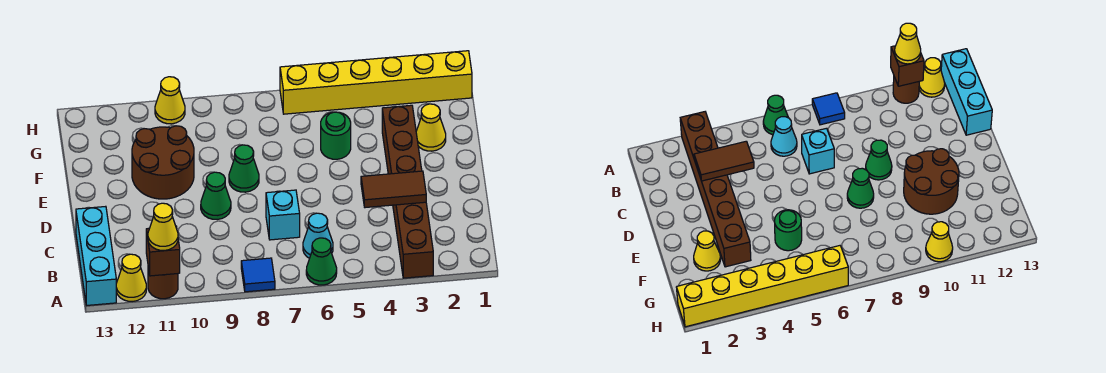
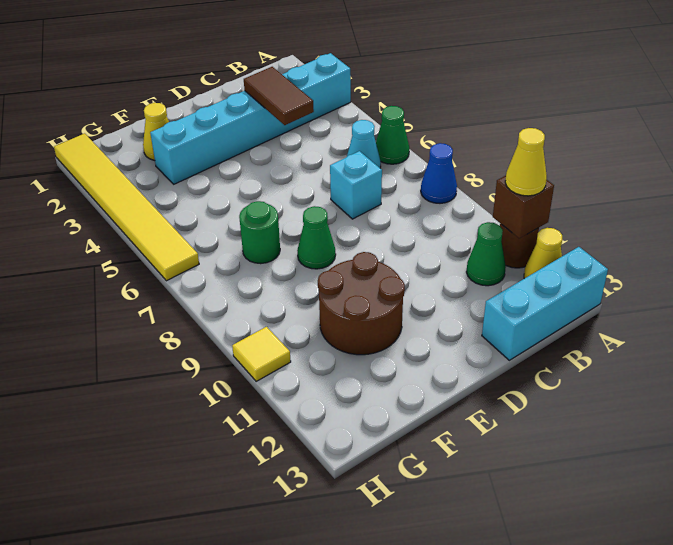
brown 1x6 brick [382,105,433,278] -> cyan 1x6 brick [150,53,351,184]
blue 1x1 tile [241,258,275,292] -> blue 1x1 cone [421,143,457,203]
green 1x1 cone [201,172,231,220] -> green 1x1 cone moved to [467,222,506,286]
green 1x1 round brick [321,112,351,159] -> green 1x1 round brick moved to [239,201,280,264]
yellow 1x6 brick [280,51,472,114] -> yellow 1x6 tile [54,133,199,281]
yellow 1x1 cone [155,77,185,124] -> yellow 1x1 tile [232,327,291,381]

